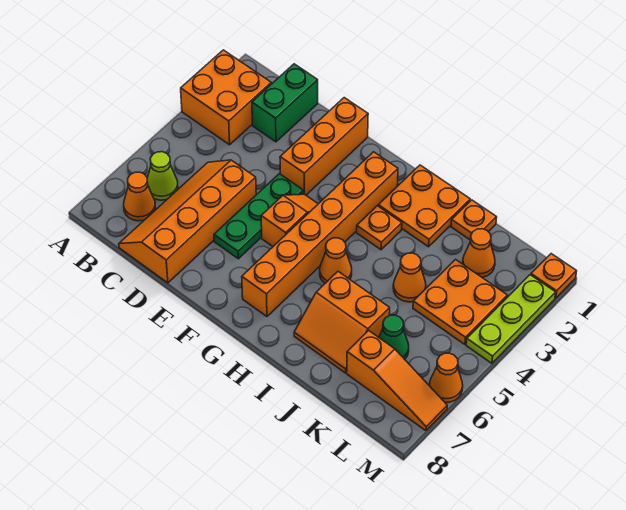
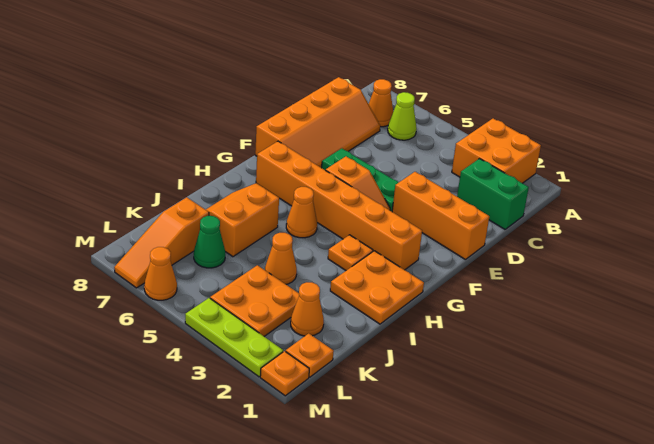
orange 2x4 slope [119,160,256,283] -> orange 2x4 slope turned to [255,77,380,168]
orange 1x1 plate [451,200,497,240] -> orange 1x1 plate moved to [286,333,334,377]

